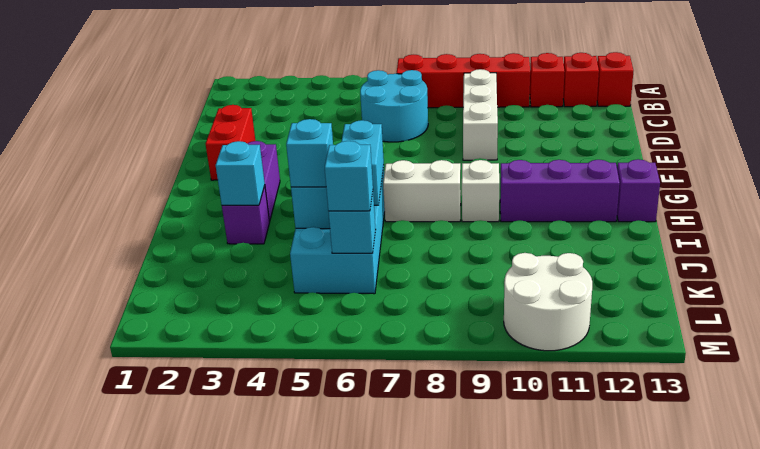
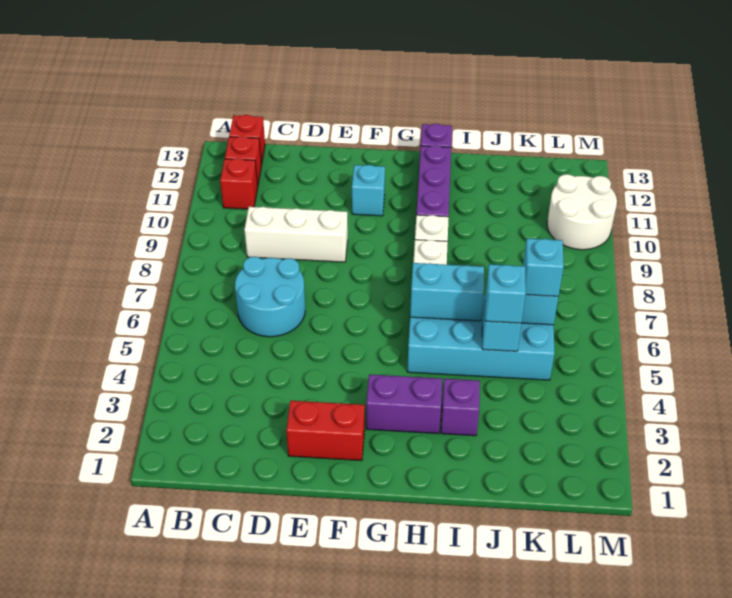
red 1x4 brick [397,53,530,108] -> none
cyan 1x1 brick [216,141,265,205] -> cyan 1x1 brick moved to [352,165,385,216]

